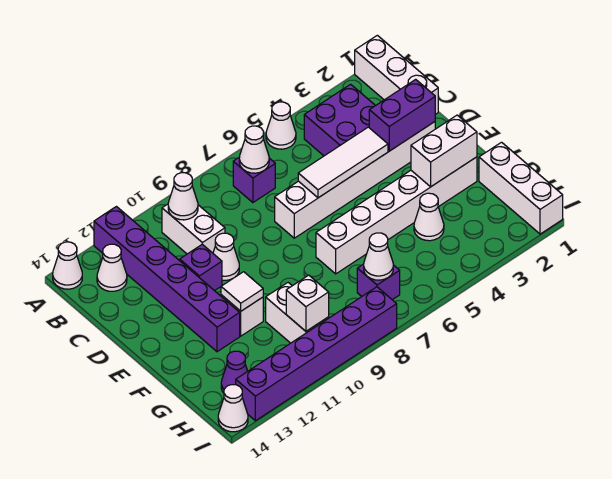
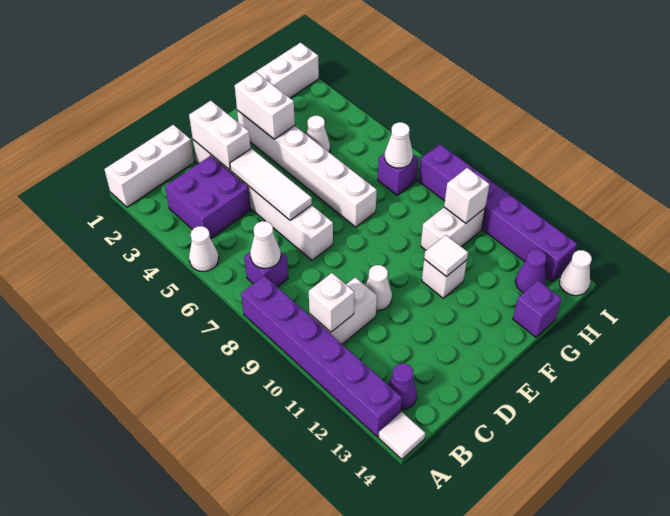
purple 1x6 brick [94,207,240,352] -> purple 1x6 brick turned to [241,276,402,437]
white 1x1 cone [53,242,82,289] -> white 1x1 tile [379,412,425,459]
white 1x1 cone [168,173,198,220] -> white 1x1 brick [309,273,354,332]
white 1x1 cone [97,244,127,291] -> purple 1x1 cone [388,364,417,410]
purple 1x2 brick [369,79,435,151] -> white 1x2 brick [189,101,251,170]
purple 1x1 brick [180,244,222,291] -> purple 1x1 brick moved to [513,281,562,337]

